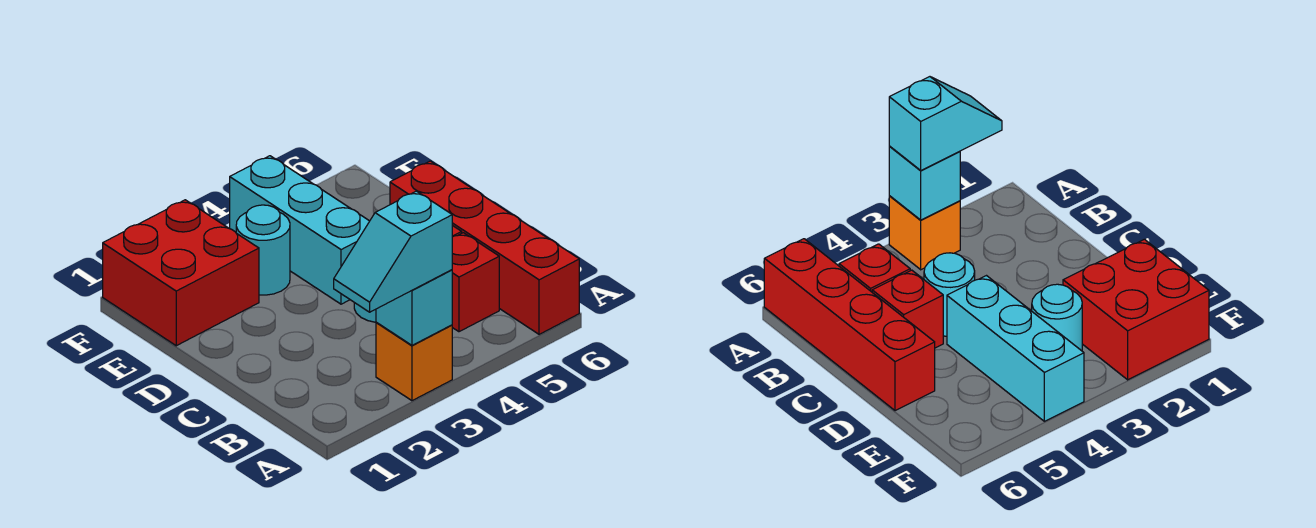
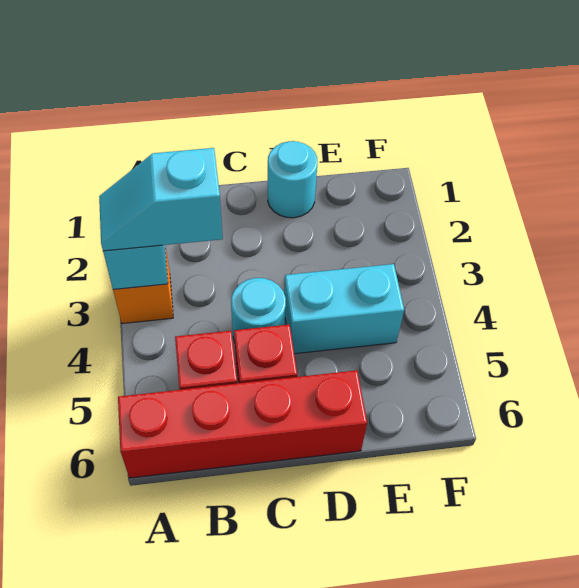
cyan 1x2 slope [334,191,452,312] -> cyan 1x2 slope turned to [99,148,223,251]
cyan 1x3 brick [230,156,369,304] -> cyan 1x2 brick [284,264,404,354]
red 2x2 brick [103,200,259,346] -> none
cyan 1x1 round brick [236,205,290,295] -> cyan 1x1 round brick moved to [268,141,317,218]

